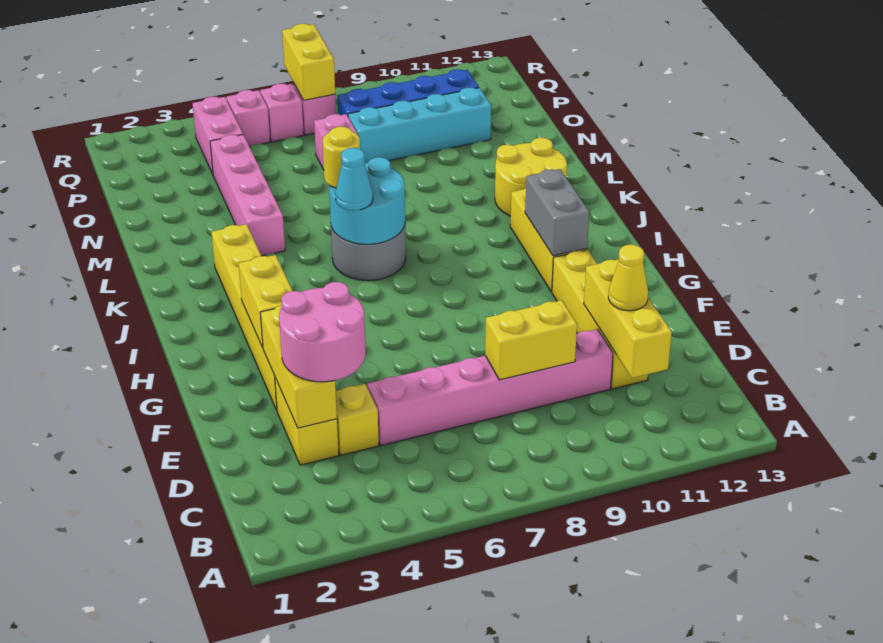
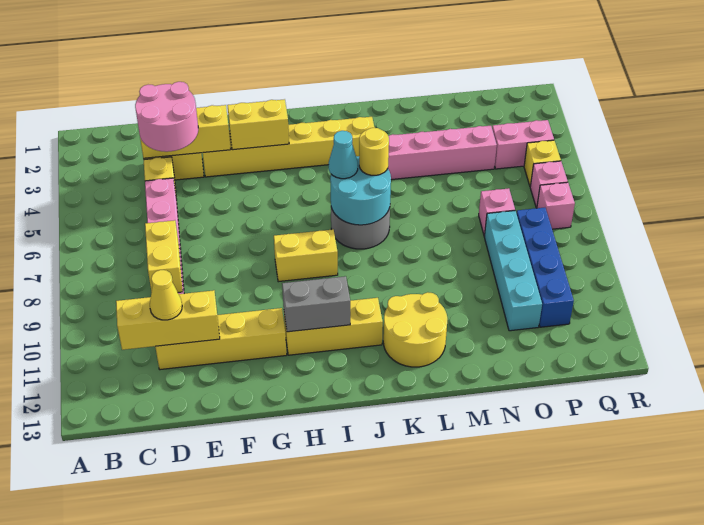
pink 1x1 brick [227,90,270,146] -> yellow 1x1 brick [524,140,561,186]
yellow 1x2 brick [282,24,335,100] -> yellow 1x2 brick moved to [274,229,338,282]

